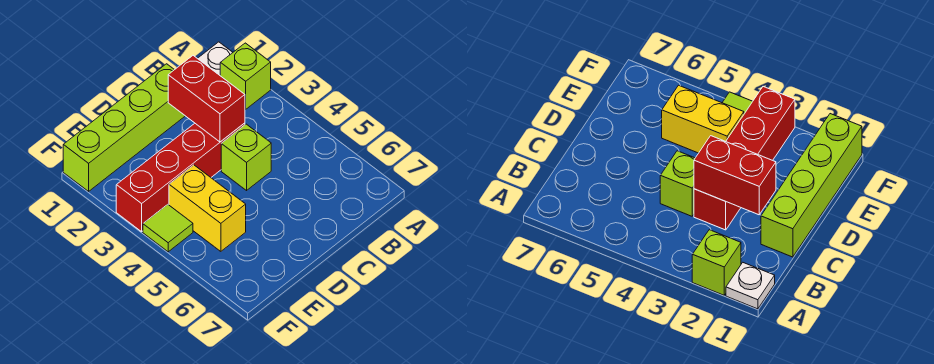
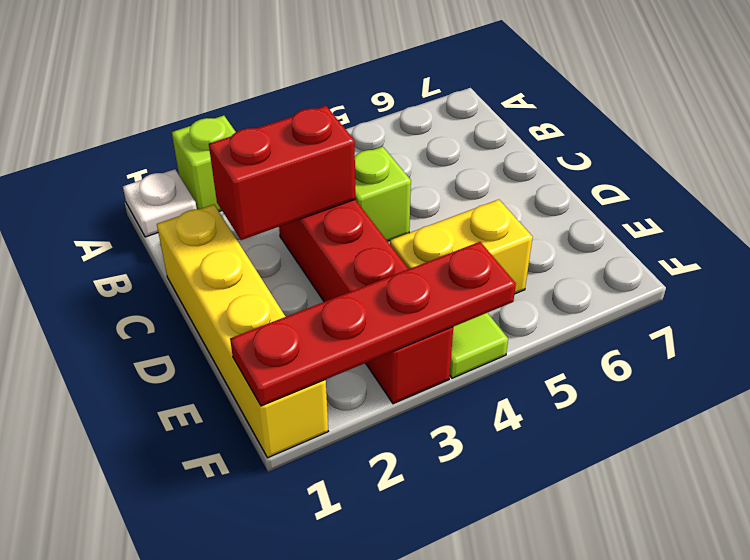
lime 1x4 brick [63,64,185,191] -> yellow 1x4 brick [157,204,328,458]
none -> red 1x4 plate [230,242,516,406]

